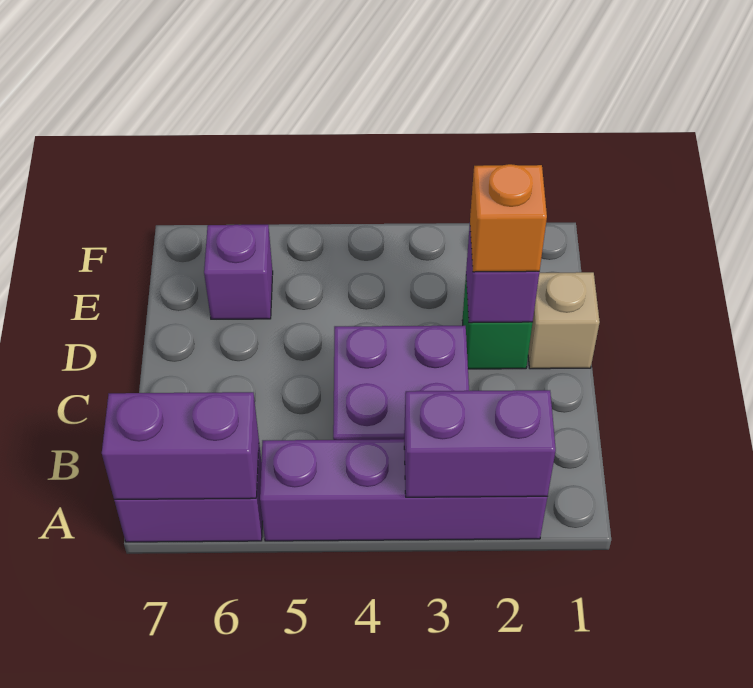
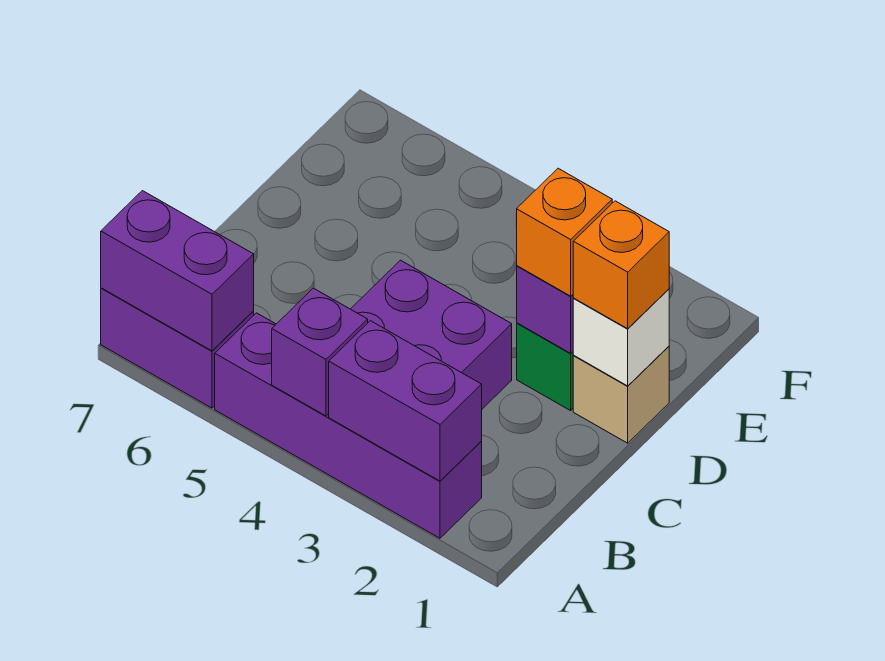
none -> white 1x1 brick [573,289,669,386]
none -> orange 1x1 brick [573,201,669,329]
purple 1x1 brick [204,225,273,319] -> purple 1x1 brick moved to [272,288,368,416]

